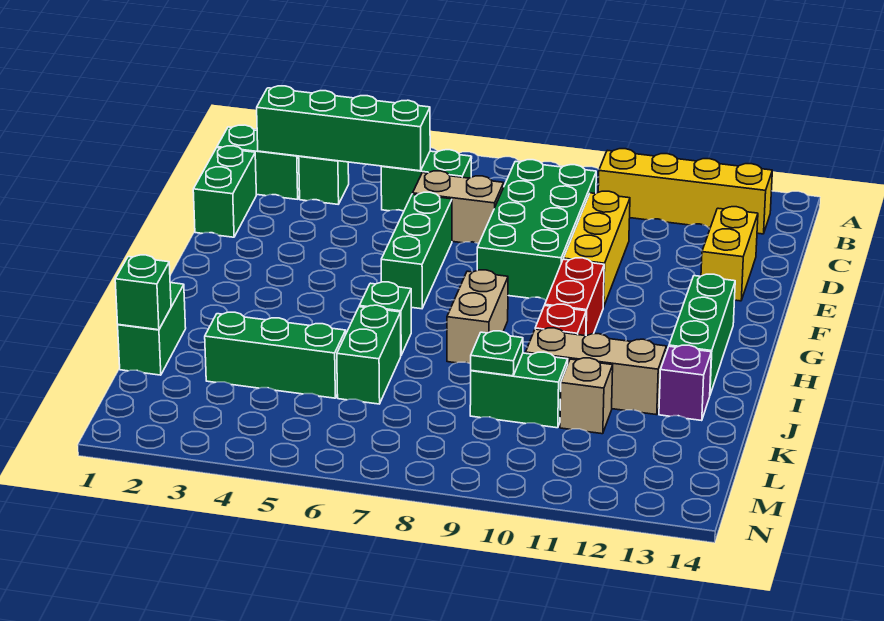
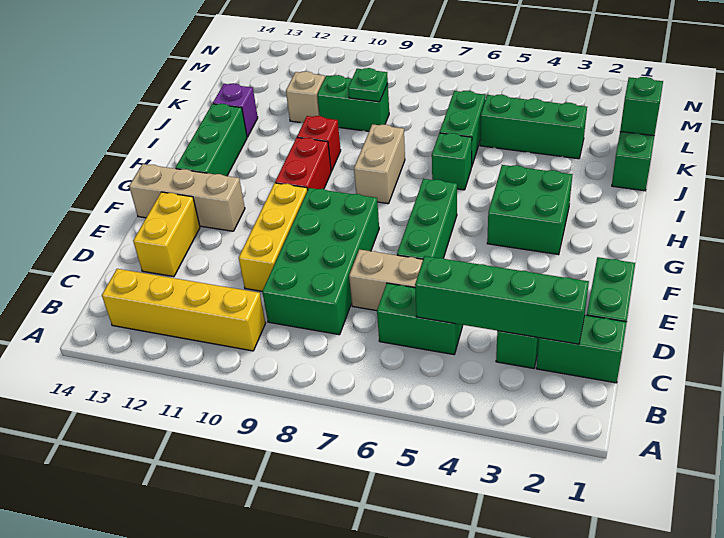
none -> green 2x2 brick [487,165,573,255]
tan 1x3 brick [526,328,666,415] -> tan 1x3 brick moved to [129,164,245,231]

